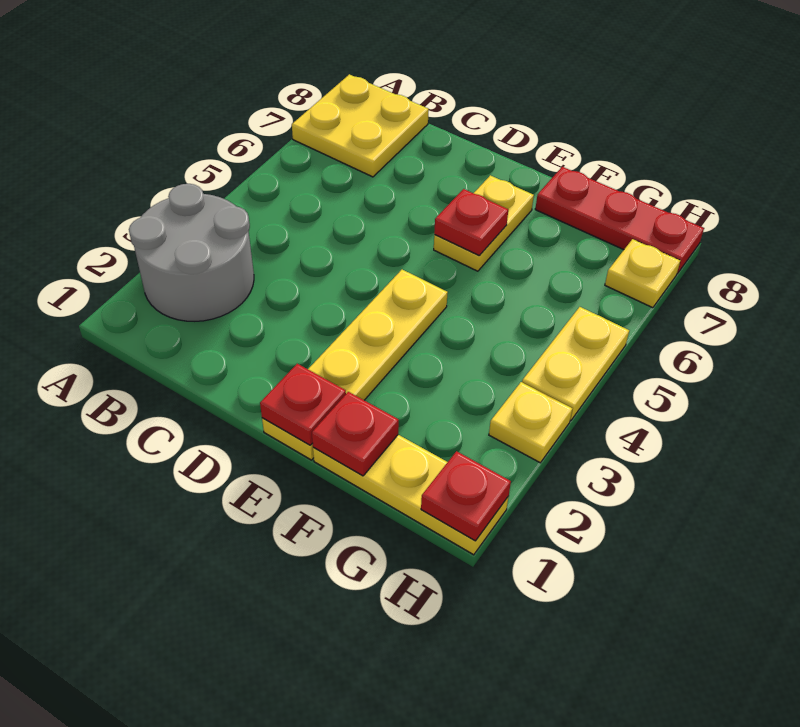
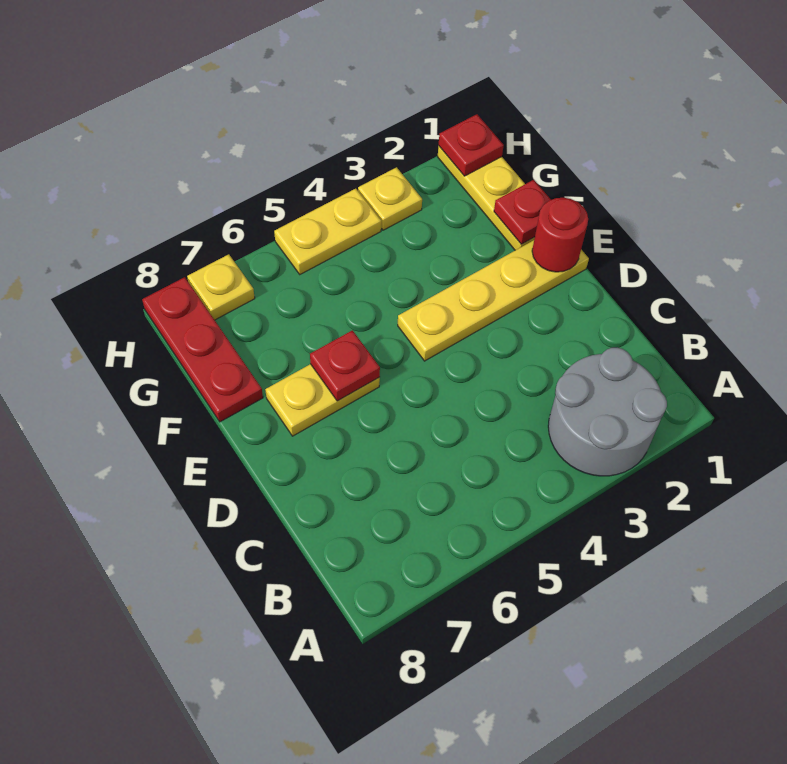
yellow 2x2 plate [292,74,429,177] -> none
red 1x1 plate [260,364,346,445] -> red 1x1 round brick [532,198,588,272]

